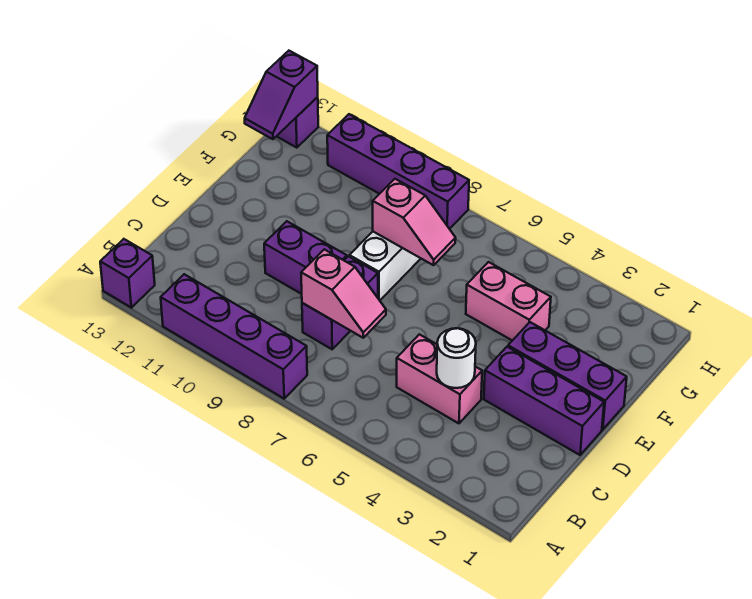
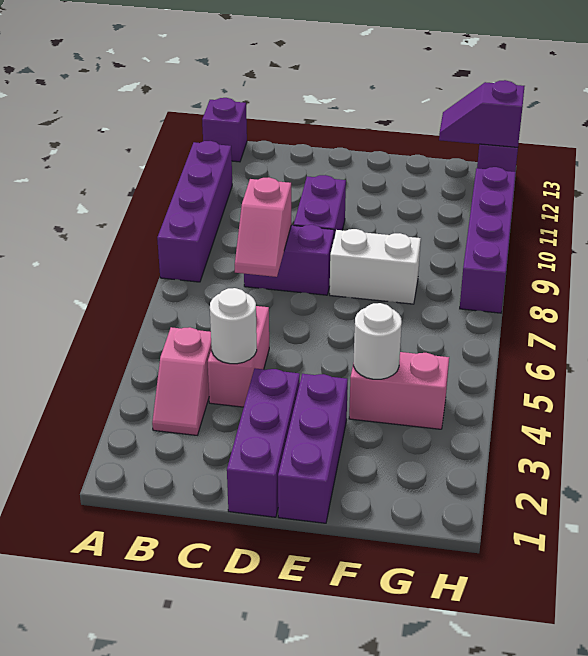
pink 1x2 brick [466,262,551,341] -> pink 1x2 brick turned to [349,352,449,429]
none -> white 1x1 round brick [354,303,402,379]
pink 1x2 slope [373,179,456,265] -> pink 1x2 slope moved to [152,327,212,435]

